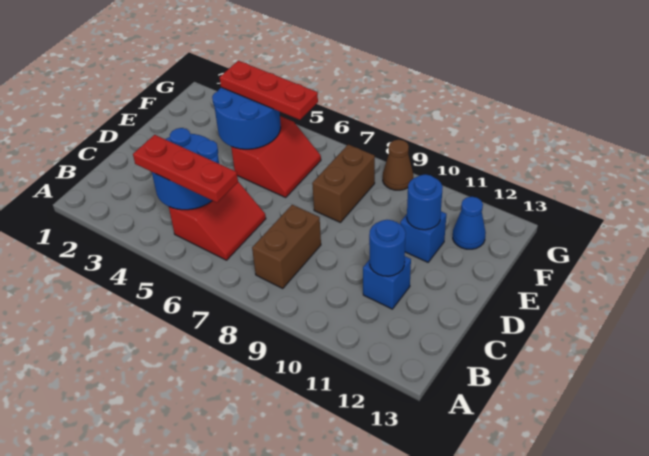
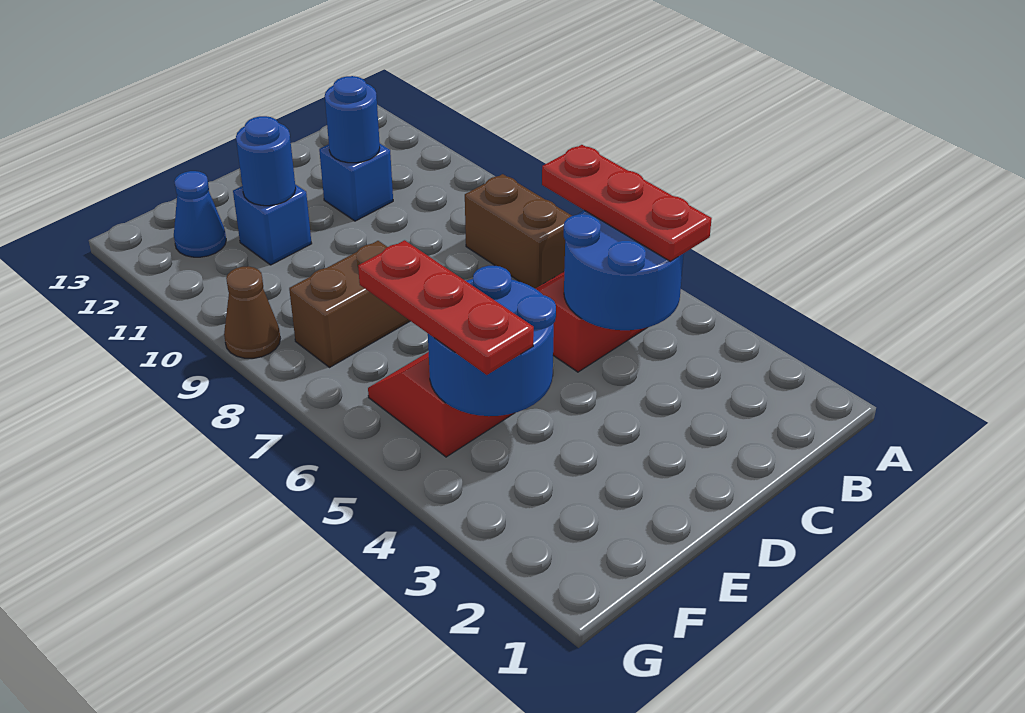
brown 1x2 brick [252,205,321,289] -> brown 1x2 brick turned to [465,174,572,288]

